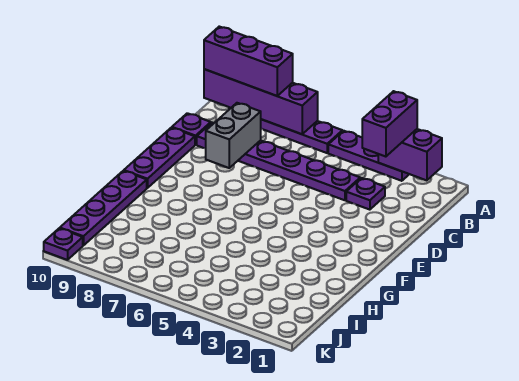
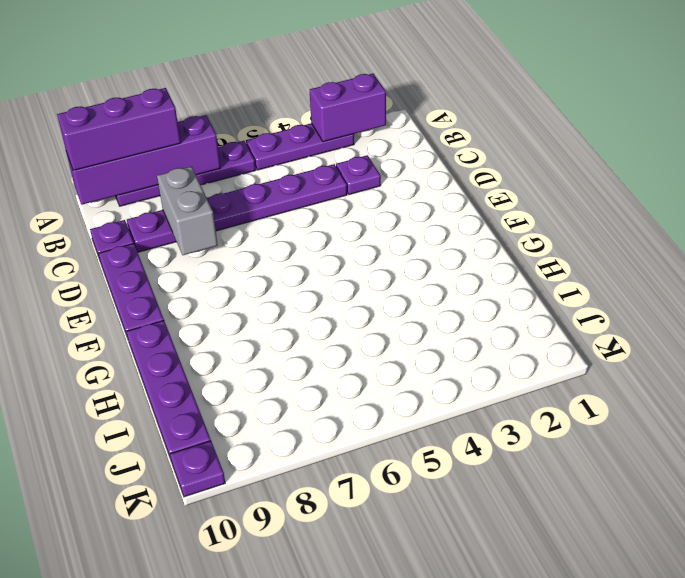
purple 1x2 brick [362,91,417,157] -> none

